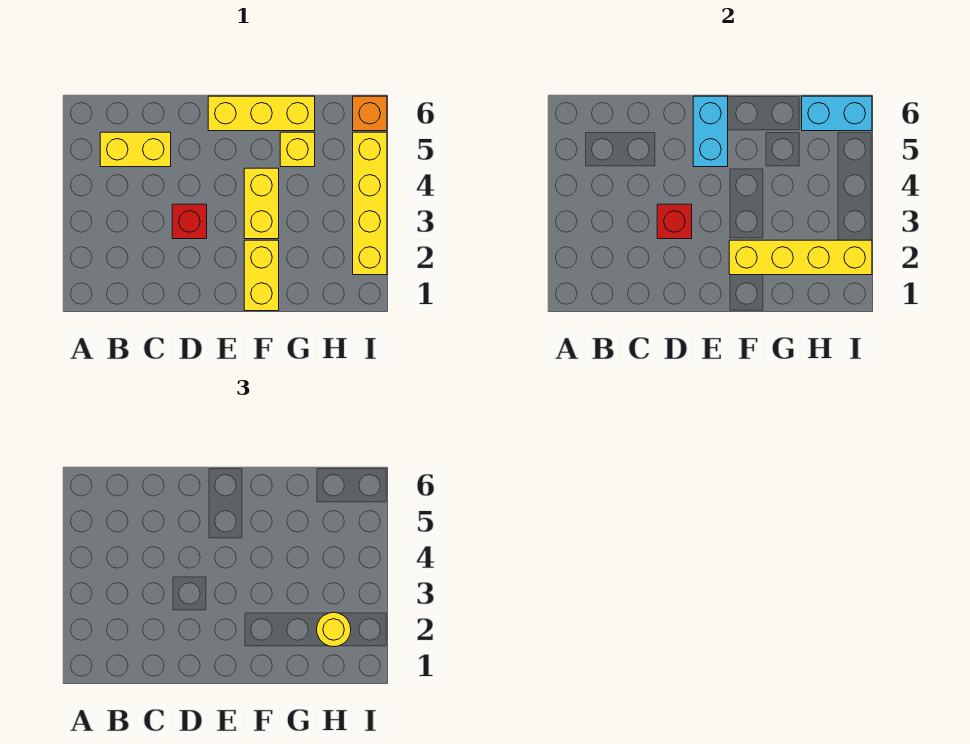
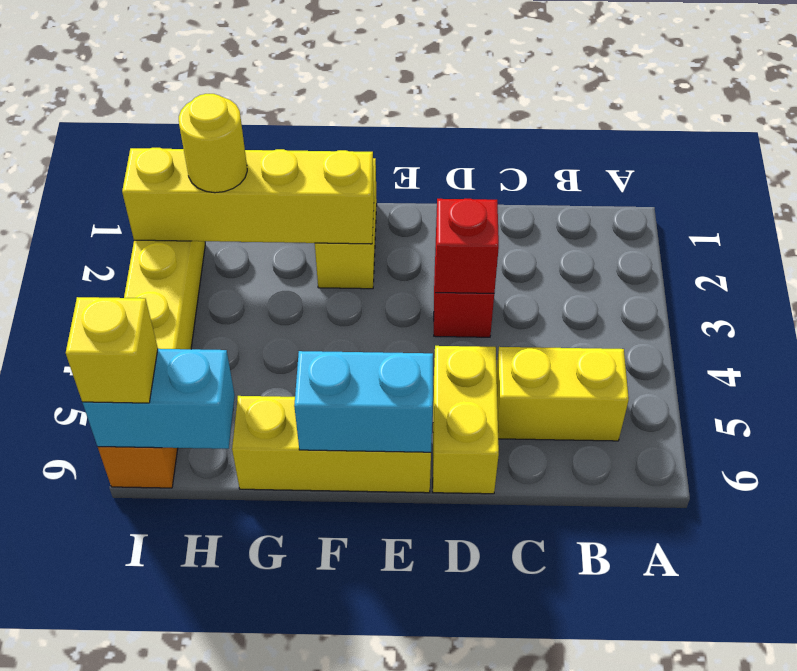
cyan 1x2 brick [693,96,728,167] -> cyan 1x2 brick turned to [294,351,433,452]
yellow 1x2 brick [244,168,279,239] -> yellow 1x2 brick moved to [433,346,499,494]
yellow 1x1 brick [280,132,315,167] -> yellow 1x1 brick moved to [66,297,158,403]

